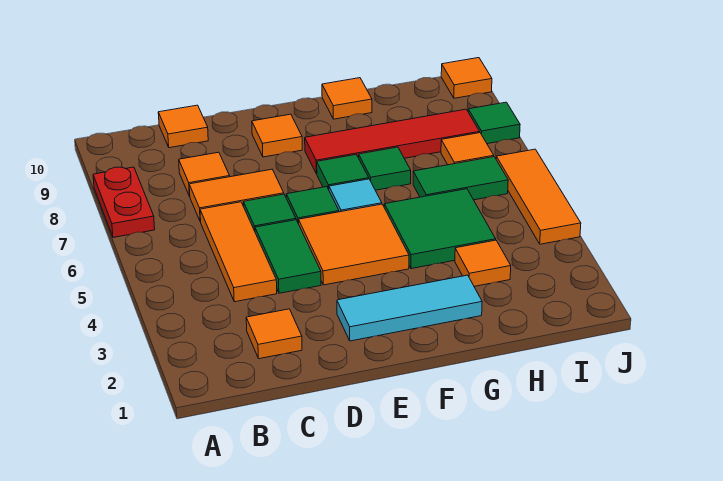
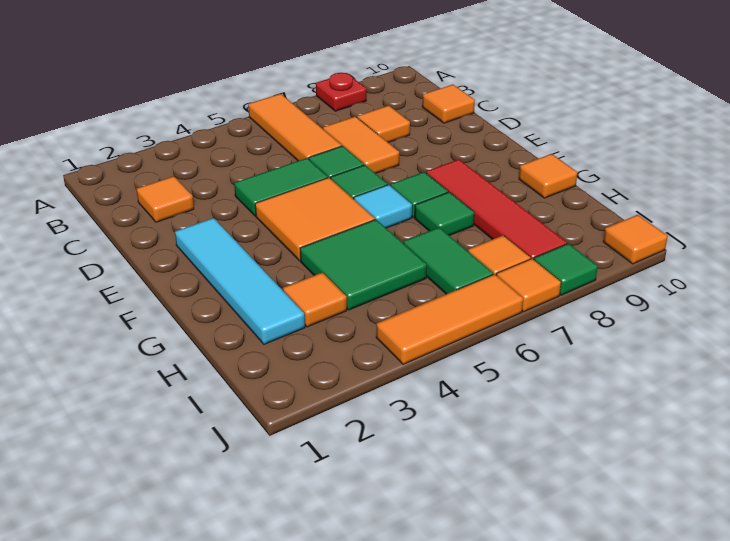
red 1x2 plate [93,167,155,237] -> red 1x1 plate [316,73,366,111]
orange 1x3 tile [200,202,277,302] -> orange 1x3 tile turned to [248,94,342,161]
cyan 1x3 tile [337,275,482,341] -> cyan 1x4 tile [175,218,305,344]
orange 1x1 tile [252,114,302,157] -> orange 1x1 tile moved to [496,259,561,312]

